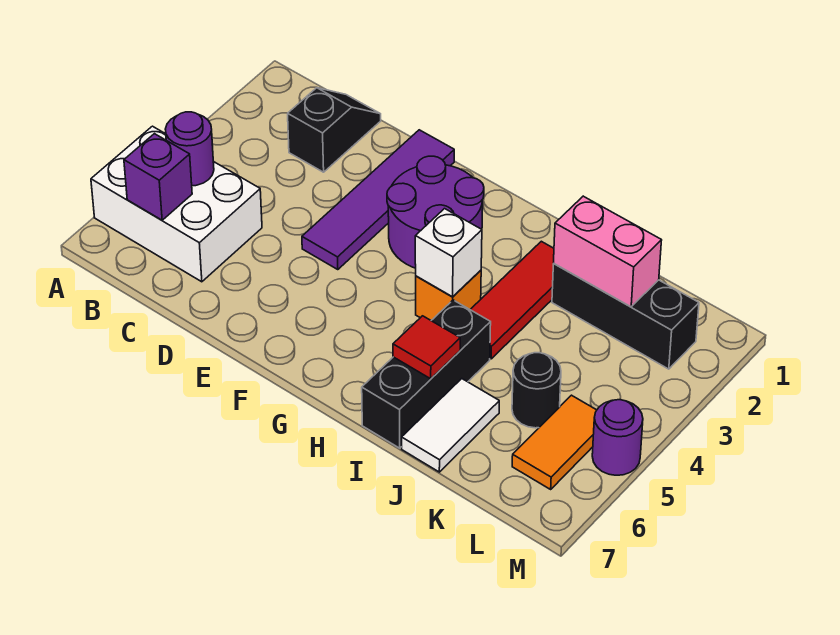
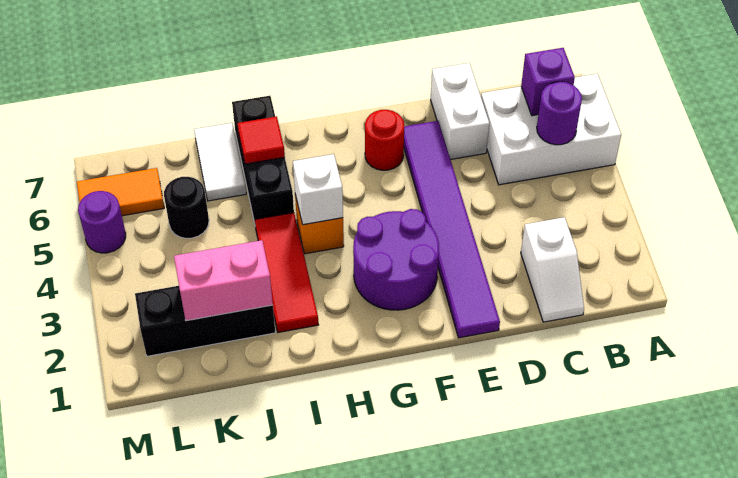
black 1x2 slope [288,88,381,172] -> white 1x2 slope [521,217,584,322]
none -> white 1x2 brick [431,63,489,159]
purple 1x4 tile [302,130,454,270] -> purple 1x6 tile [404,121,500,338]
none -> red 1x1 round brick [365,110,404,170]
orange 1x2 tile [512,395,597,489] -> orange 1x2 tile turned to [77,168,164,216]

